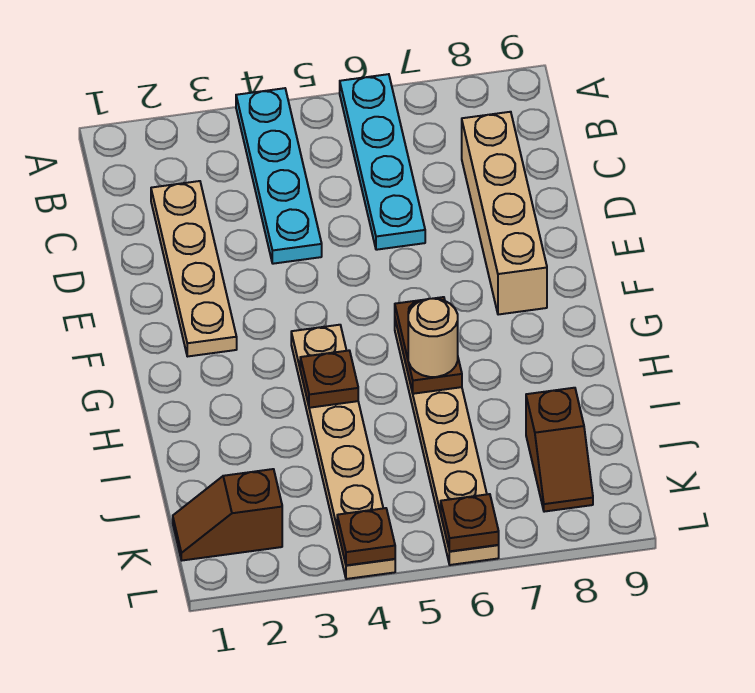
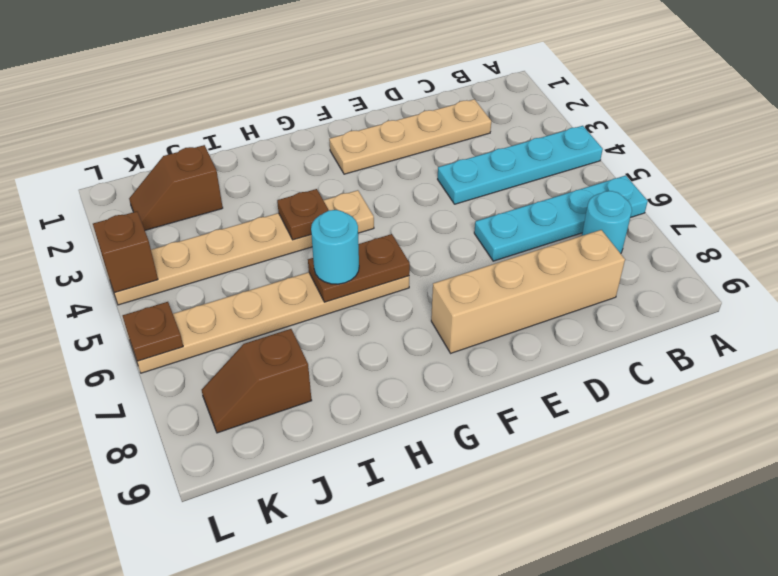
none -> cyan 1x1 round brick [582,191,632,254]
tan 1x1 round brick [408,299,458,377] -> cyan 1x1 round brick [311,210,359,284]
brown 1x2 slope [173,469,282,560] -> brown 1x2 slope turned to [129,145,223,230]
brown 1x1 plate [337,508,395,565] -> brown 1x1 brick [93,211,158,293]

